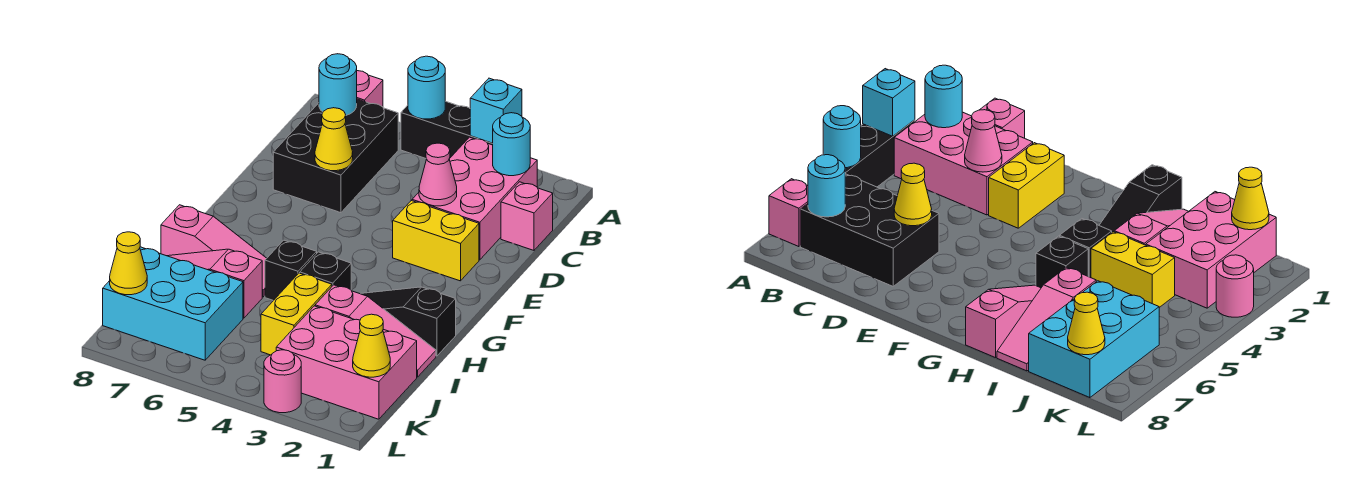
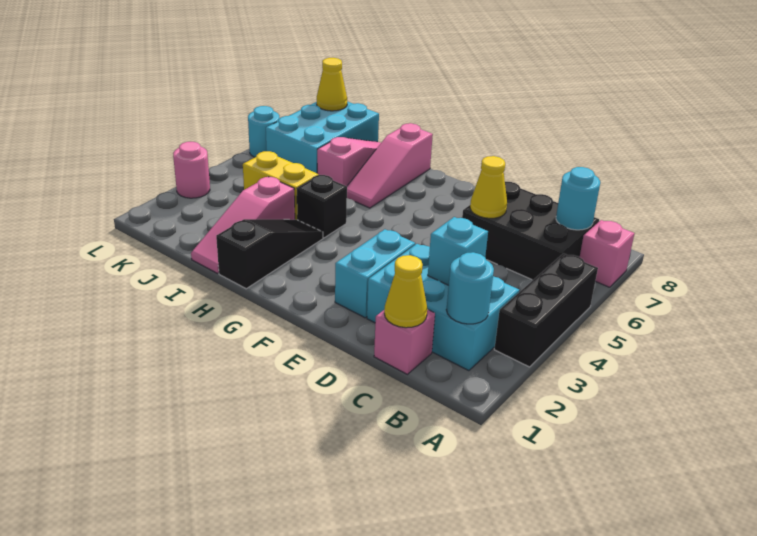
cyan 1x1 brick [470,78,522,143] -> cyan 1x1 brick moved to [428,217,488,285]
cyan 1x1 round brick [408,56,445,119] -> cyan 1x1 round brick moved to [248,106,280,157]
pink 2x3 brick [412,137,537,260] -> cyan 2x3 brick [367,244,519,371]
pink 1x1 cone [419,143,457,206] -> none
yellow 1x2 brick [393,201,479,281] -> cyan 1x2 brick [335,229,415,318]
black 1x1 brick [265,240,317,301] -> none
pink 2x3 brick [276,306,417,419] -> none
yellow 1x1 cone [353,314,390,377] -> yellow 1x1 cone moved to [384,255,427,328]

